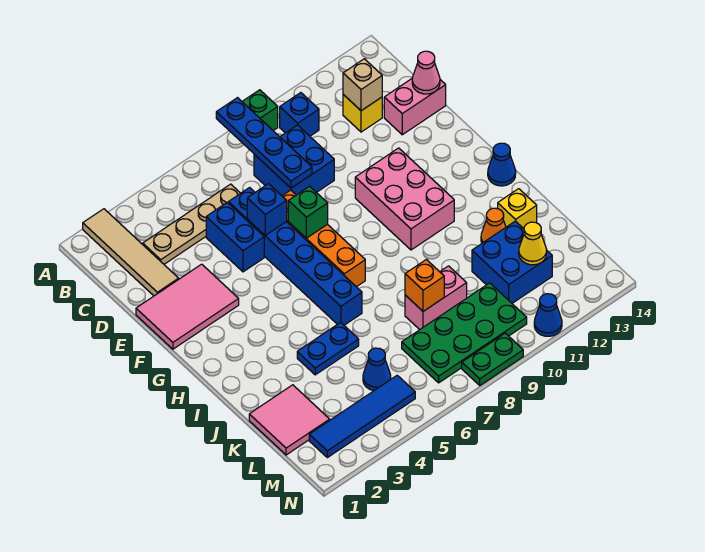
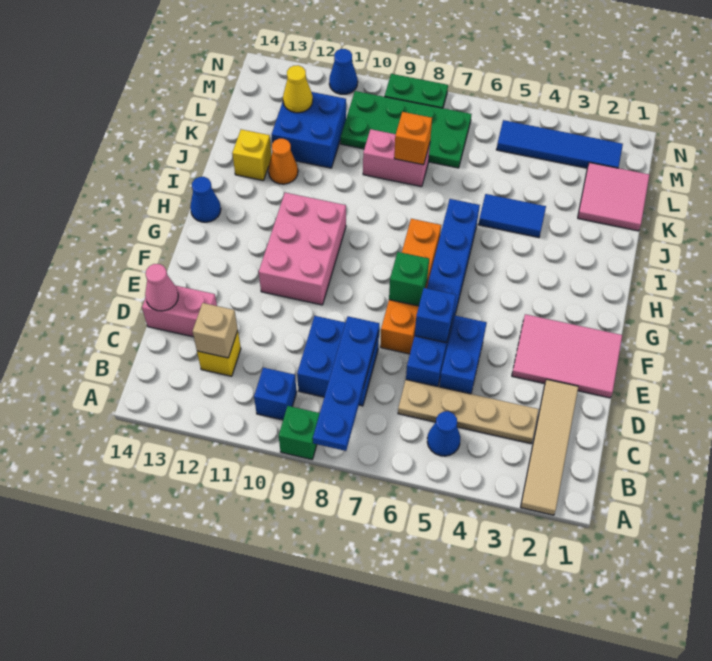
blue 1x2 plate [297,322,359,375] -> blue 1x2 tile [479,194,546,237]
blue 1x1 cone [363,348,391,391] -> blue 1x1 cone moved to [427,411,460,456]

